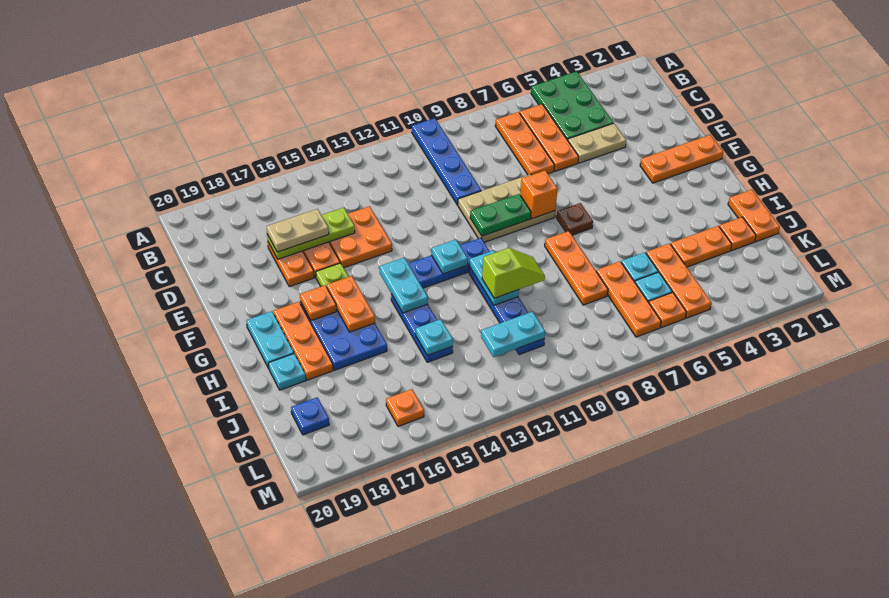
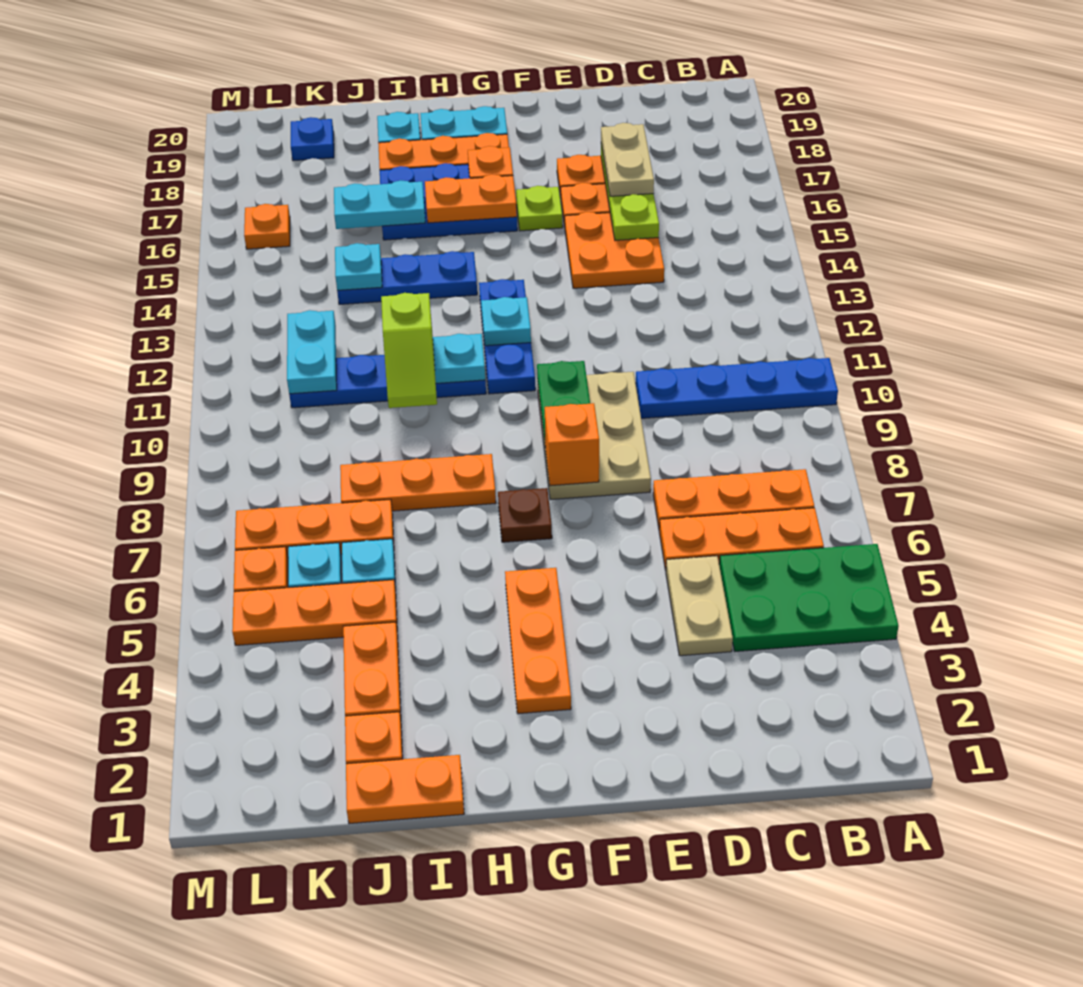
orange 1x3 plate [640,135,723,183] -> orange 1x3 plate moved to [505,568,571,714]
cyan 1x2 plate [380,258,428,313] -> cyan 1x2 plate moved to [334,180,425,229]

